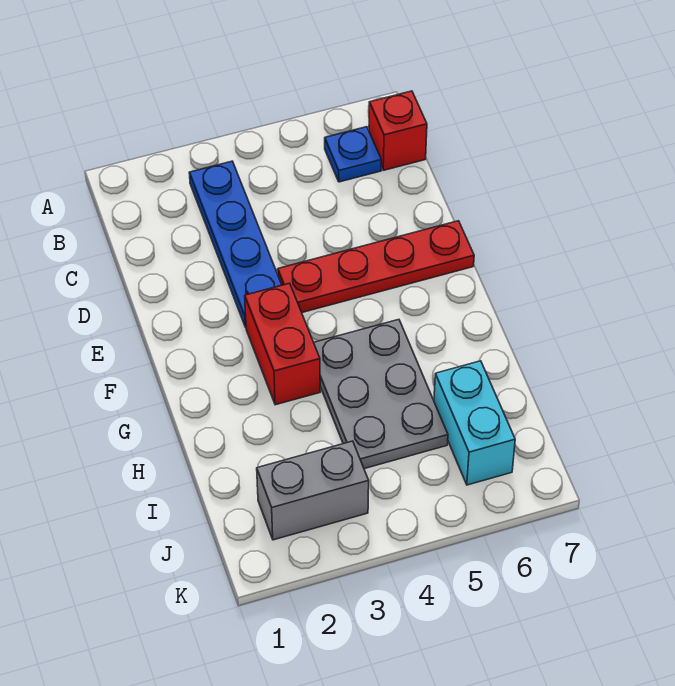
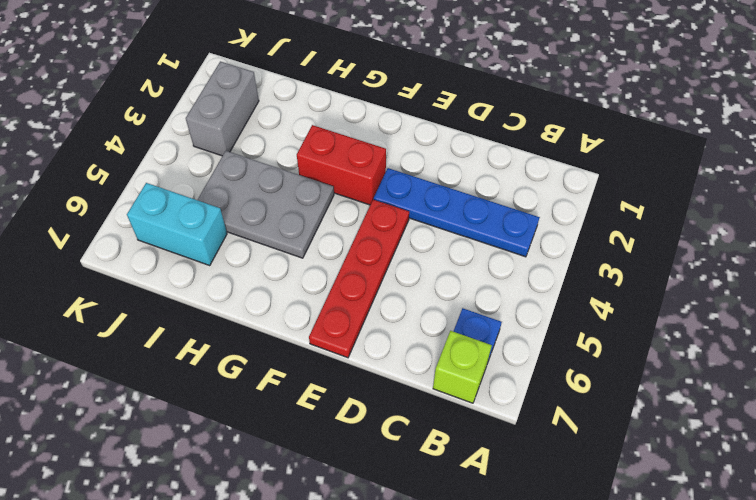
red 1x1 brick [369,91,427,170] -> lime 1x1 brick [433,331,492,403]

